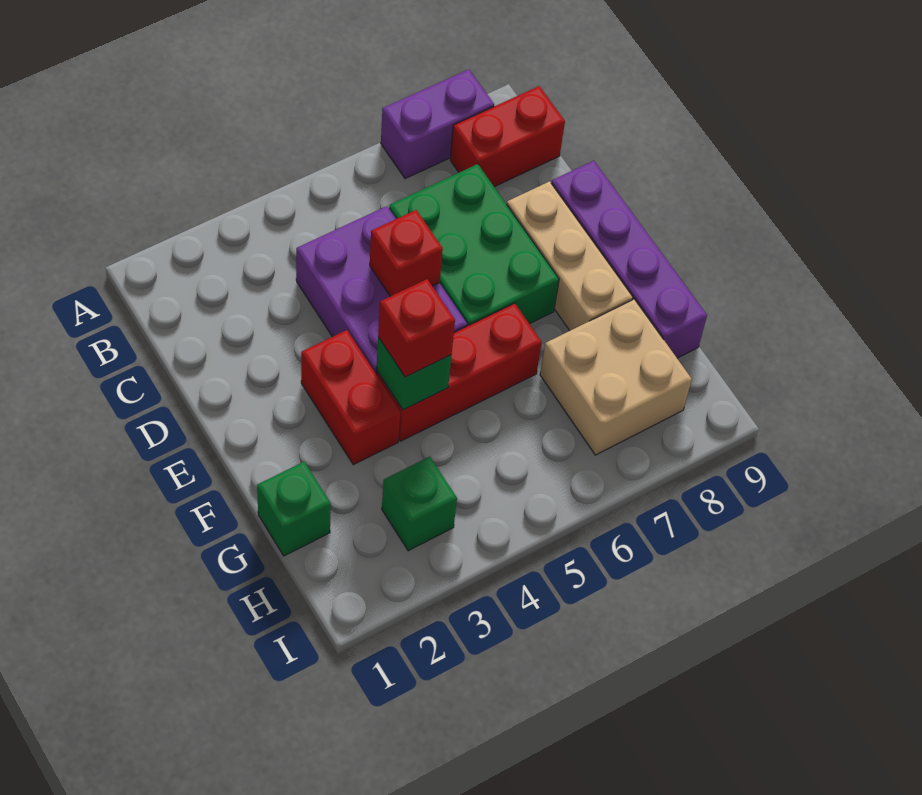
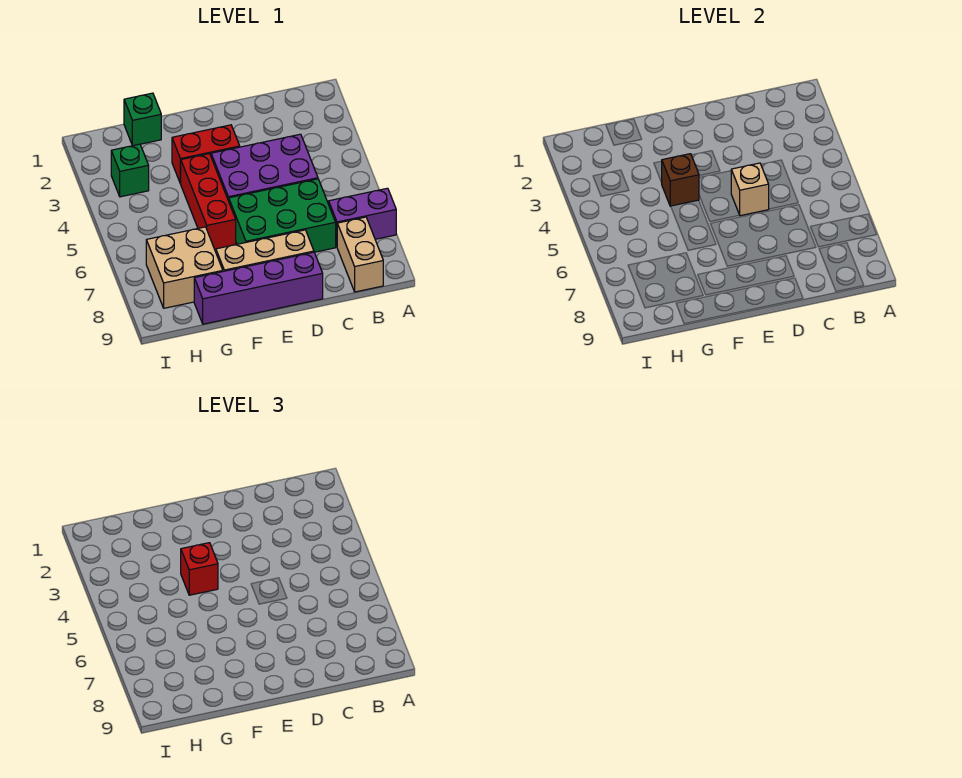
purple 1x2 brick [381,69,494,179] -> purple 1x2 brick turned to [329,188,396,246]
red 1x2 brick [450,86,565,187] -> tan 1x2 brick [337,217,383,292]
red 1x1 brick [370,210,443,296] -> tan 1x1 brick [731,163,769,216]
green 1x1 brick [376,337,451,410] -> brown 1x1 brick [661,154,699,206]

